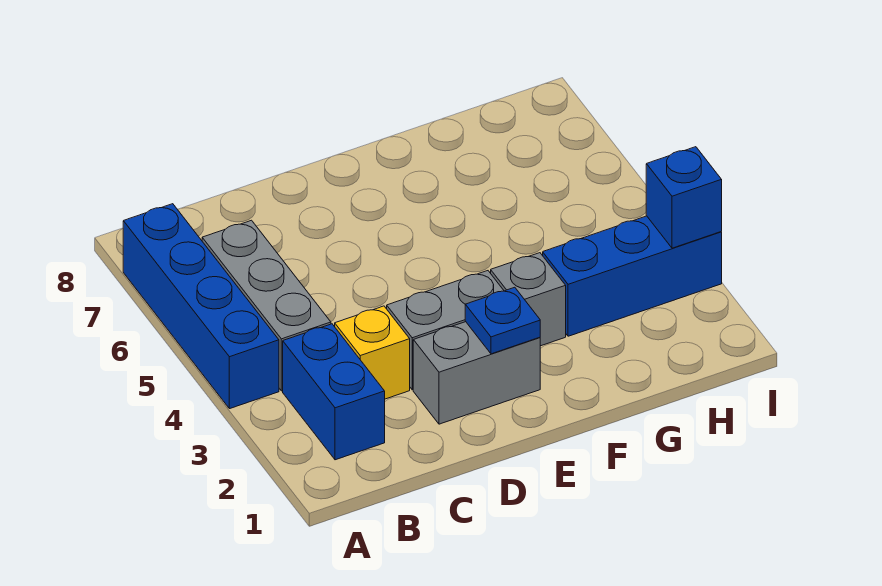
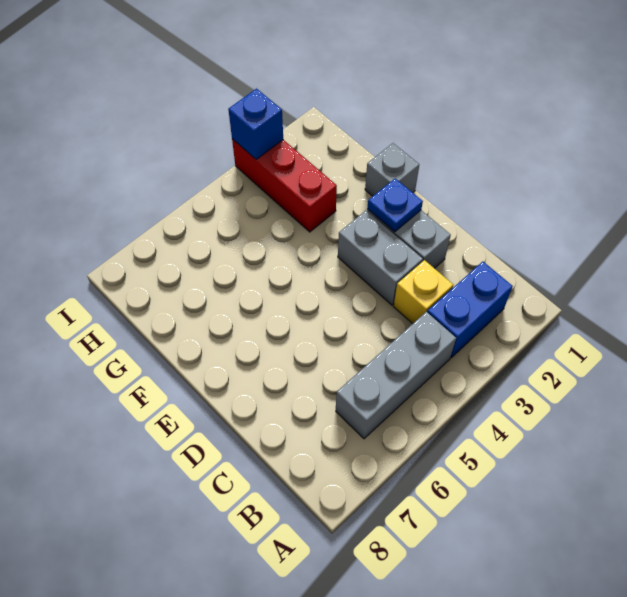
blue 1x4 brick [123,204,279,409] -> none
grey 1x1 brick [491,253,566,346] -> grey 1x1 brick moved to [365,143,419,196]
blue 1x3 brick [543,216,722,336] -> red 1x3 brick [232,139,337,232]

